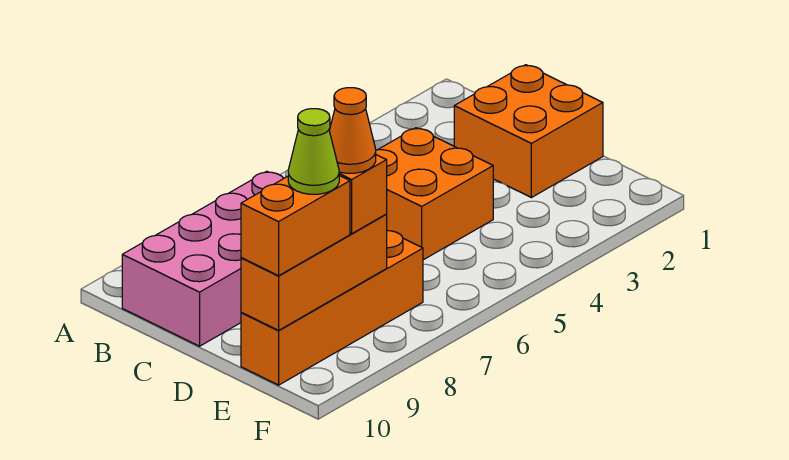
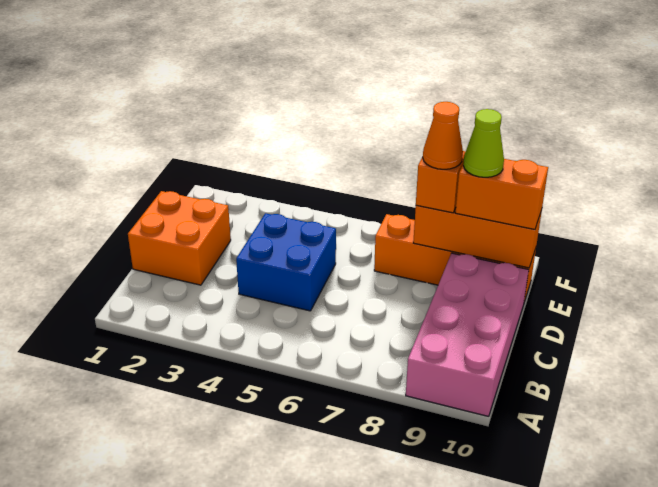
pink 2x4 brick [122,171,284,346] -> pink 2x4 brick turned to [406,253,529,416]
orange 2x2 brick [376,128,493,260] -> blue 2x2 brick [236,213,336,311]

